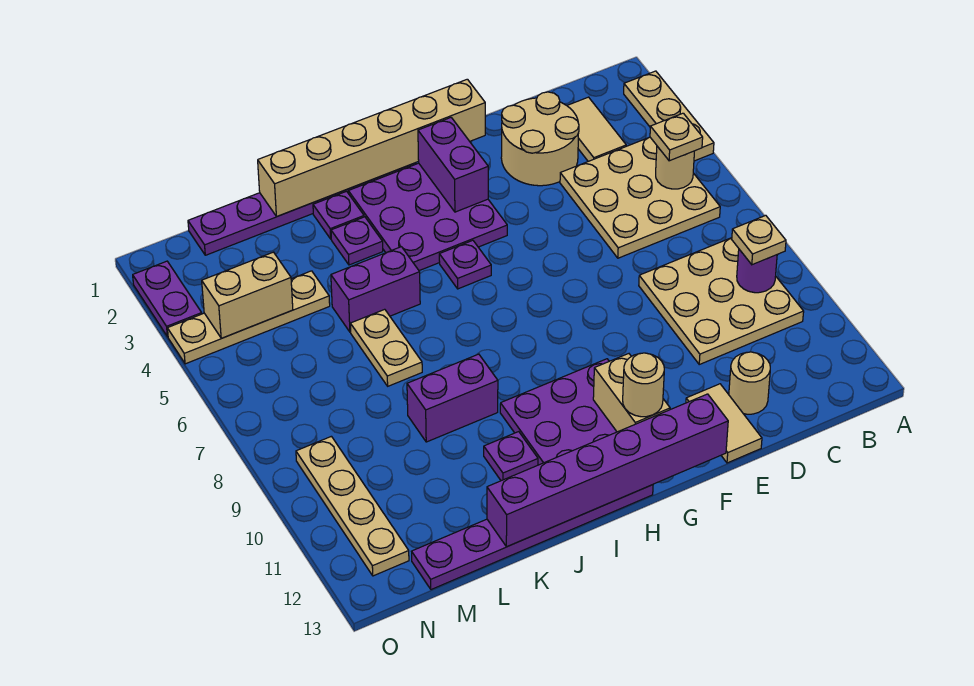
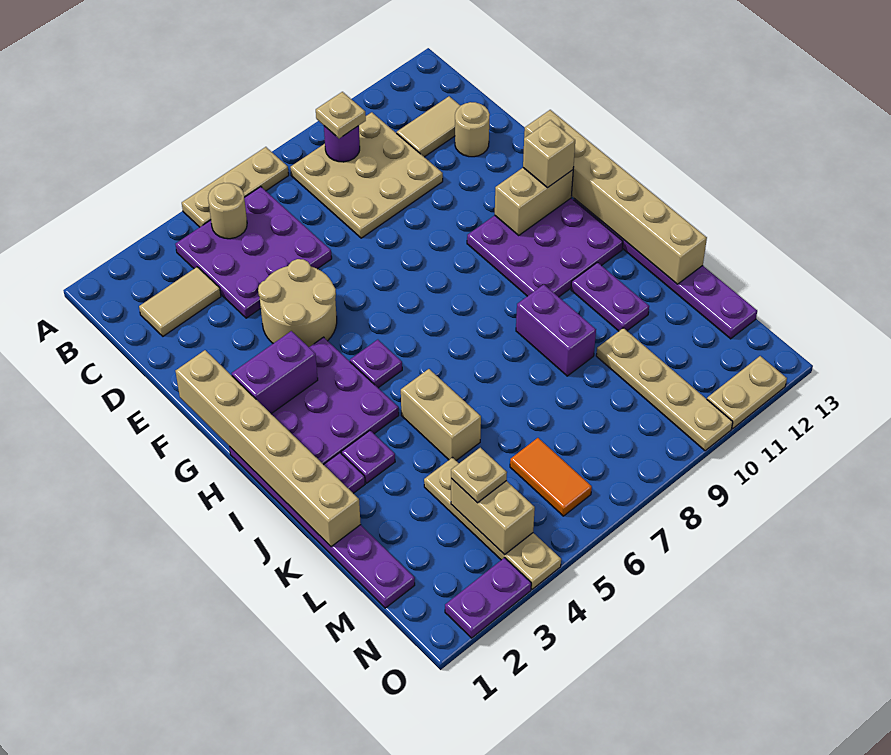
tan 1x3 plate [624,71,714,161] -> tan 1x3 plate moved to [182,147,289,227]
tan 3x3 plate [560,137,720,258] -> purple 3x3 plate [175,187,332,318]
tan 1x1 plate [650,113,703,161] -> tan 1x1 plate moved to [451,448,507,503]
tan 2x2 round brick [501,92,579,186] -> tan 2x2 round brick moved to [258,259,337,347]
tan 1x2 tile [686,384,762,463] -> tan 1x2 tile moved to [397,96,460,157]
purple 1x6 brick [487,394,728,547] -> tan 1x6 brick [524,110,707,284]
tan 1x1 round brick [623,353,664,417] -> tan 1x1 brick [523,120,575,188]
purple 1x2 brick [331,247,420,332] -> tan 1x2 brick [401,369,481,460]
purple 1x1 plate [484,432,538,481] -> purple 1x2 plate [571,262,649,331]
tan 1x2 plate [350,309,422,386] -> tan 1x2 plate moved to [707,356,787,429]
none -> orange 1x2 tile [510,438,592,516]
tan 1x4 plate [296,436,409,576] -> tan 1x4 plate turned to [596,328,733,451]

